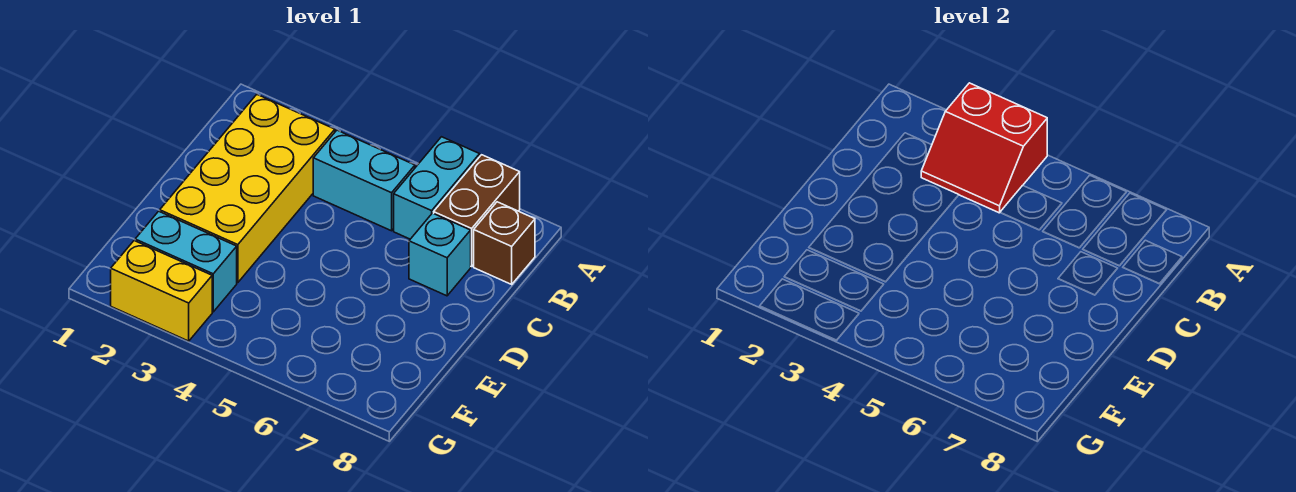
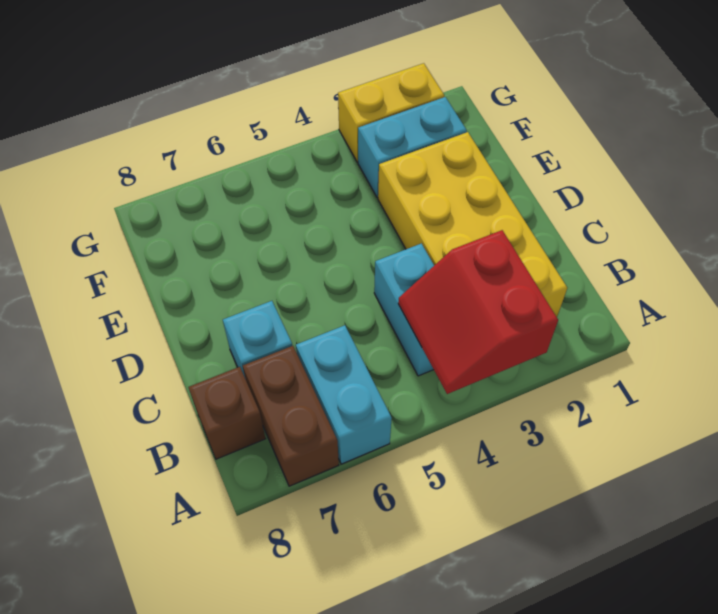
red 2x2 slope [921,83,1047,213] -> red 2x2 slope turned to [398,230,558,394]
cyan 1x2 brick [313,130,415,231] -> cyan 1x2 brick turned to [374,244,434,376]

